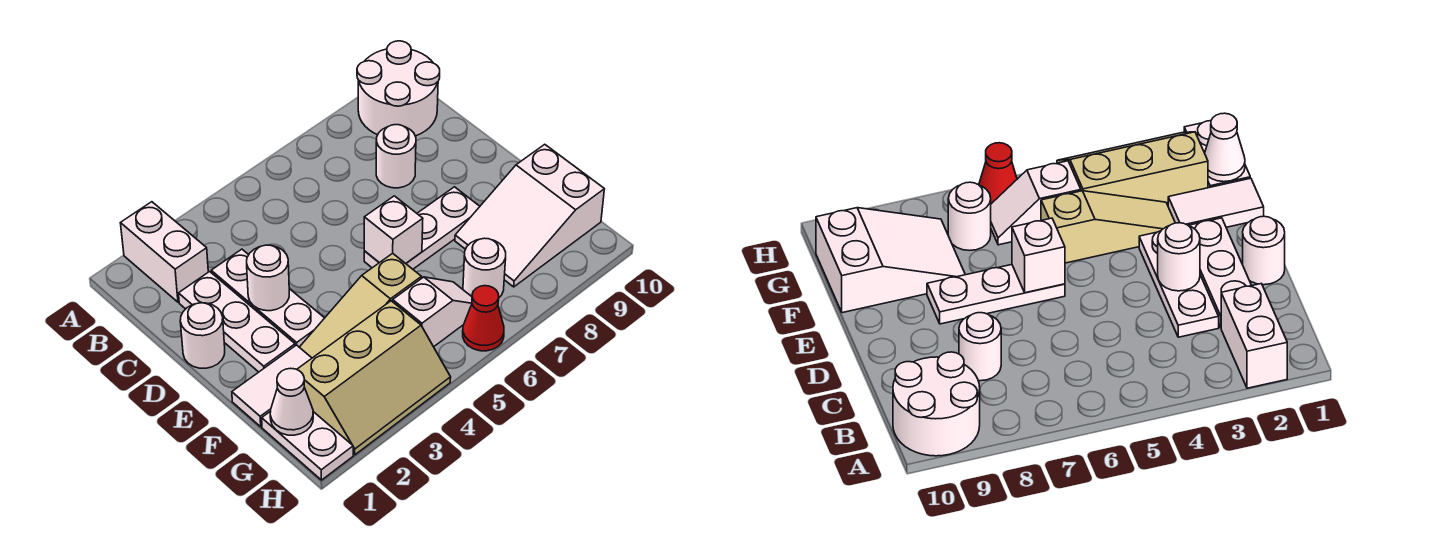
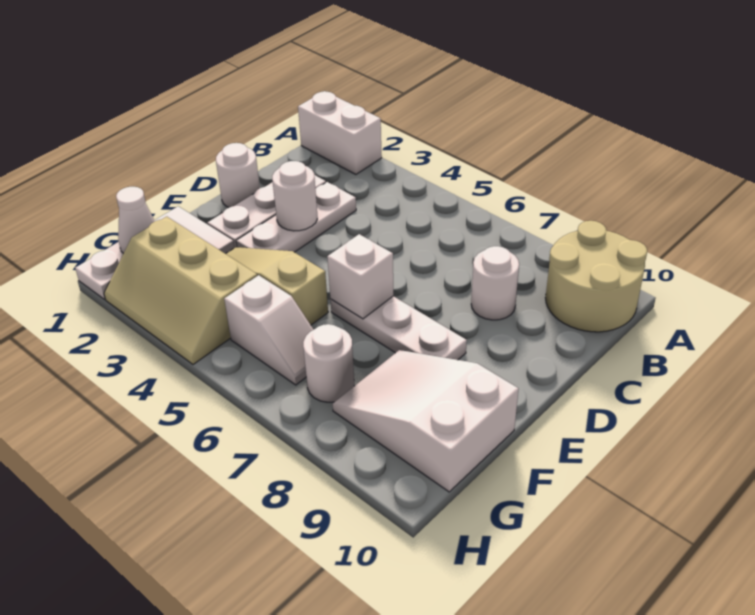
white 1x2 brick [121,202,208,302] -> white 1x2 brick turned to [298,91,382,174]
white 2x2 round brick [357,41,440,136] -> tan 2x2 round brick [545,221,647,332]
red 1x1 cone [463,286,504,351] -> none

